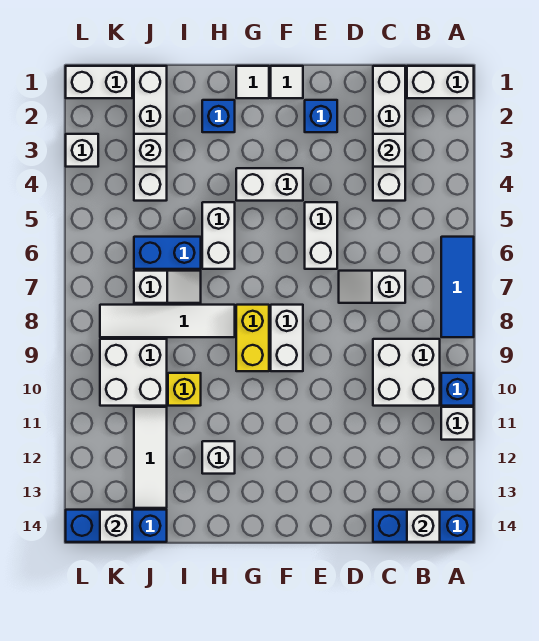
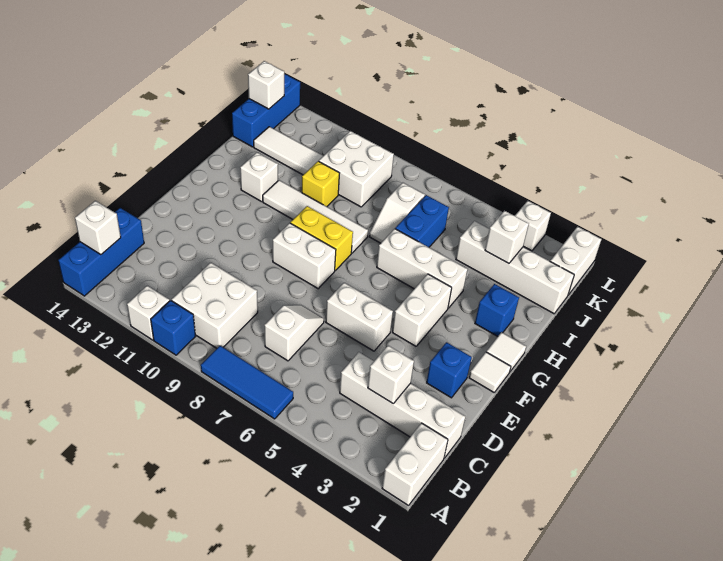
white 1x2 brick [202,202,235,269] -> white 1x3 brick [377,229,468,308]
white 1x4 tile [100,305,235,337] -> white 1x4 tile turned to [263,180,368,253]

